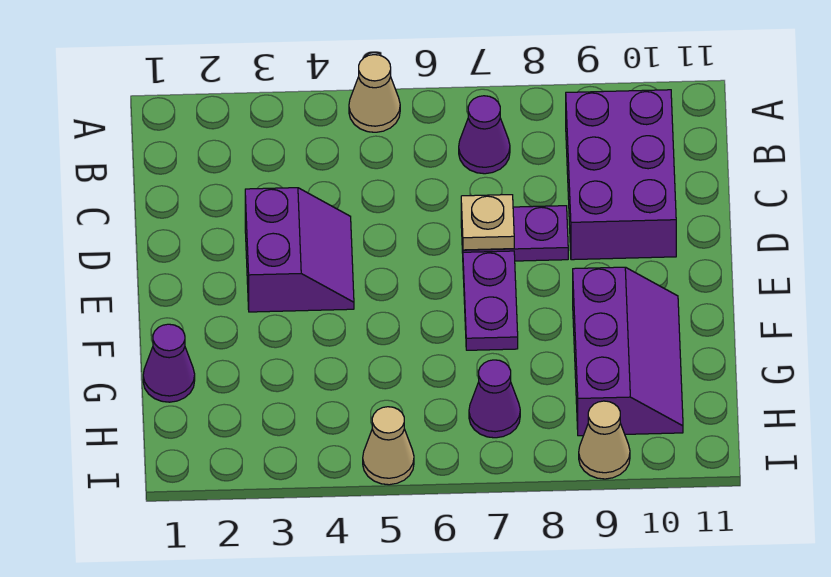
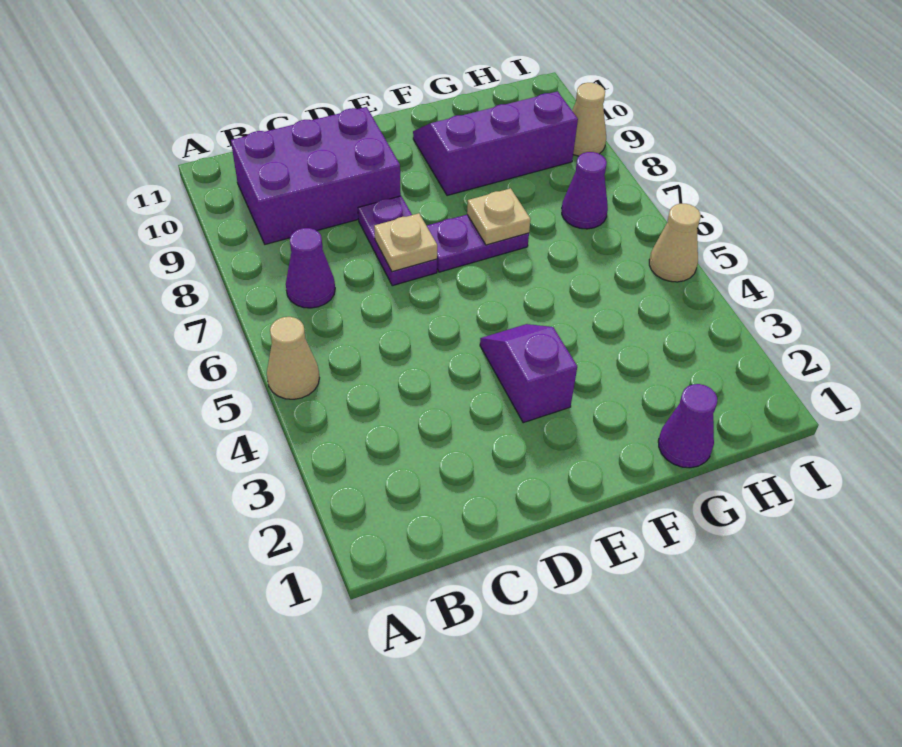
purple 2x2 slope [245,188,354,312] -> purple 1x2 slope [480,324,577,423]
none -> tan 1x1 plate [467,188,531,245]

